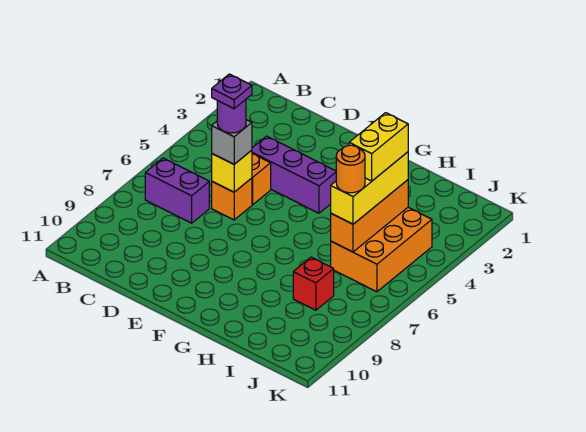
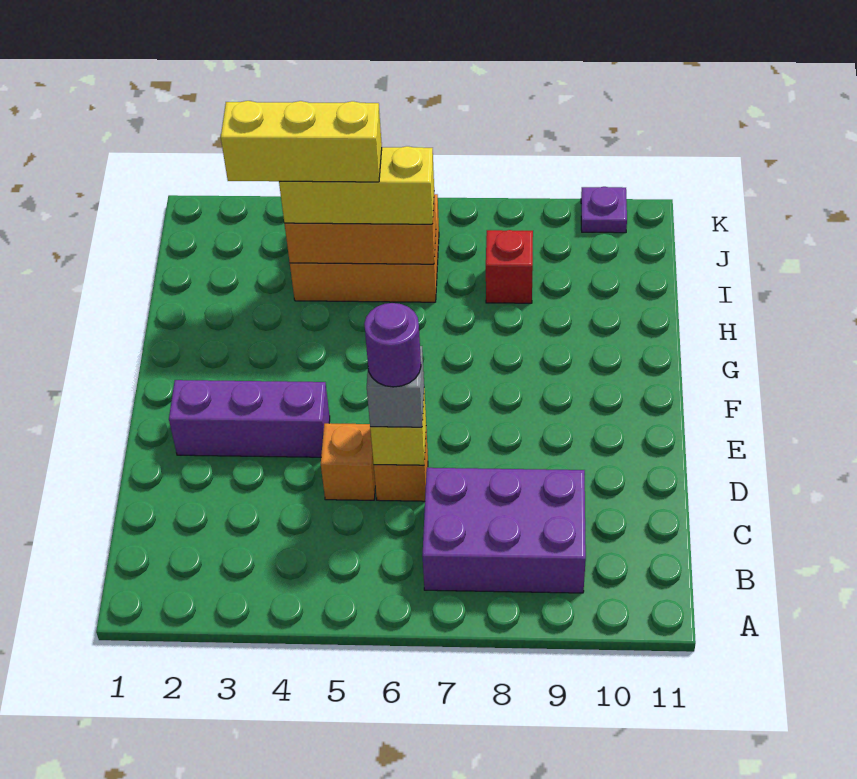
purple 1x2 brick [145,158,209,223] -> purple 2x3 brick [422,468,586,593]
purple 1x3 brick [252,136,336,213] -> purple 1x3 brick turned to [169,380,330,457]
purple 1x1 plate [212,74,252,109] -> purple 1x1 plate moved to [581,187,627,233]
yellow 1x2 brick [349,113,408,181] -> yellow 1x3 brick [221,101,382,182]
orange 1x1 round brick [336,145,365,193] -> none

